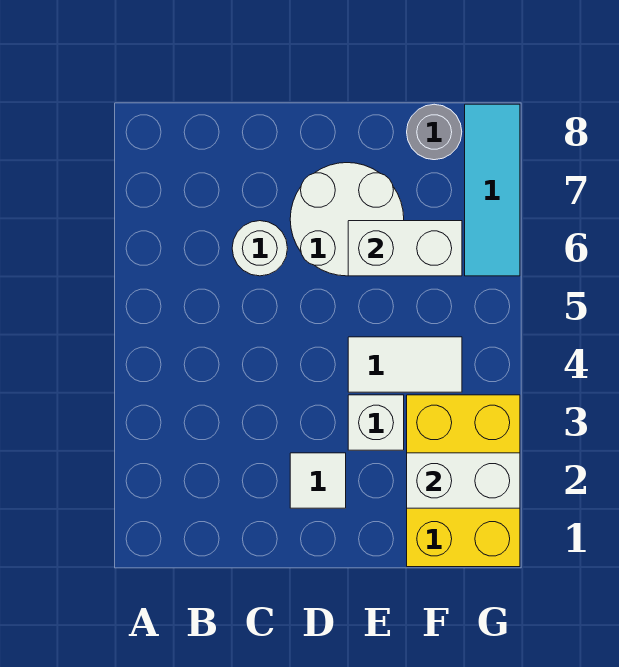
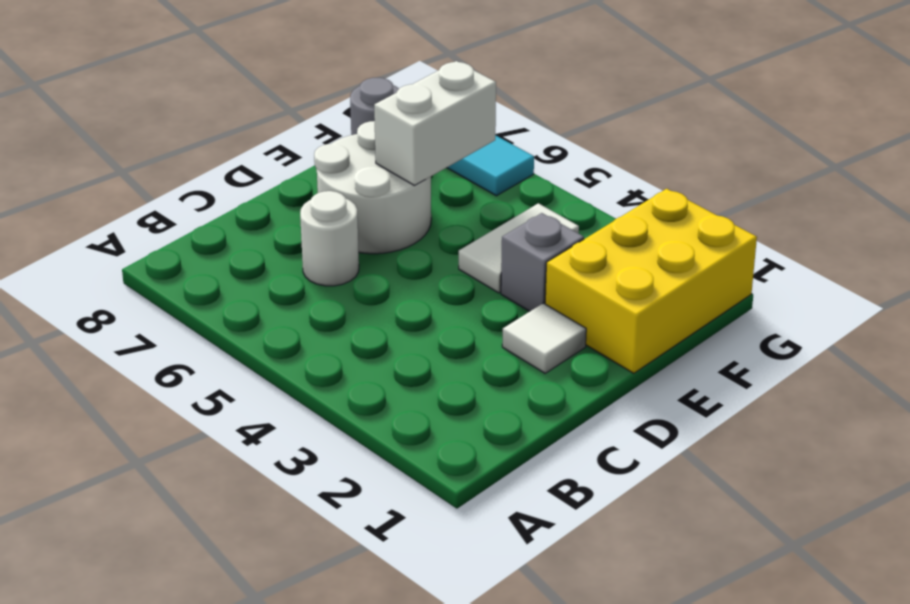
white 1x1 brick [348,395,404,450] -> grey 1x1 brick [501,213,584,311]
yellow 2x3 brick [407,395,520,567] -> yellow 2x3 brick turned to [545,189,757,373]
white 1x2 brick [407,453,520,508] -> none

